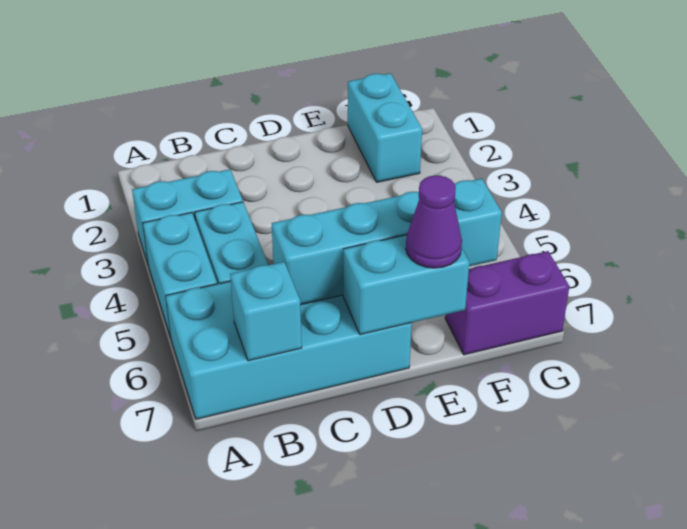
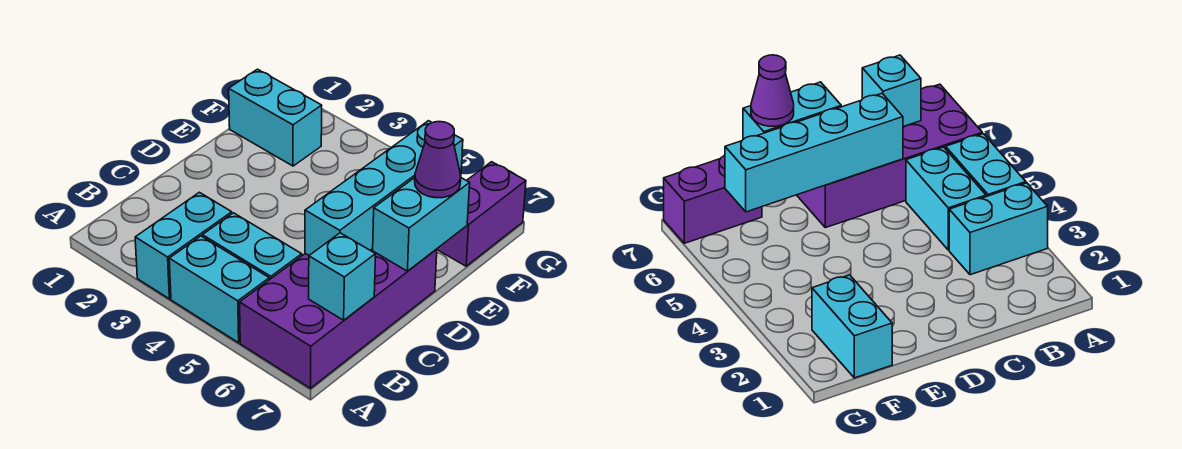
cyan 2x4 brick [166,281,412,419] -> purple 2x4 brick [240,249,437,388]

